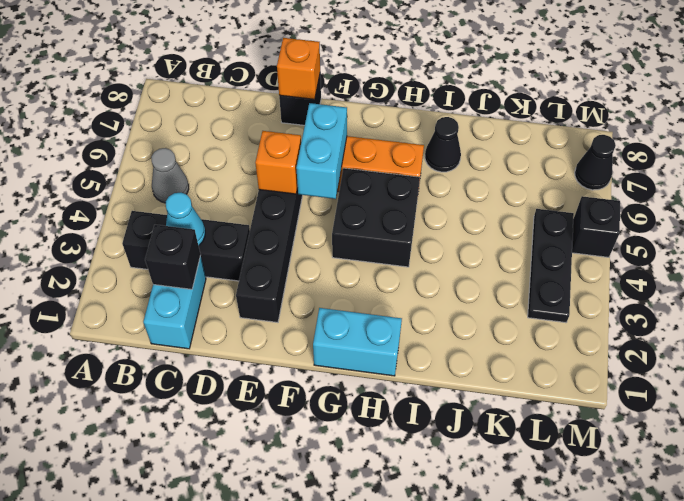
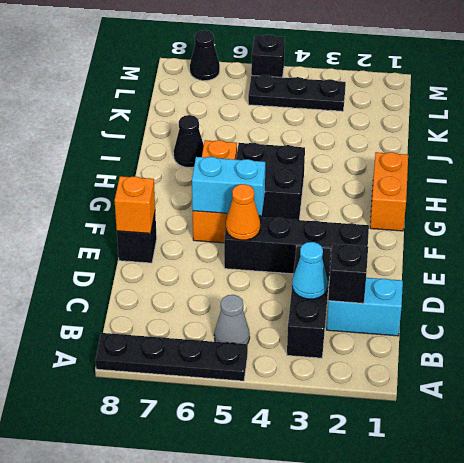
none -> black 1x4 plate [95,333,248,381]
orange 1x1 brick [255,131,301,194] -> orange 1x1 cone [226,184,260,240]
cyan 1x2 brick [313,308,402,376] -> orange 1x2 brick [370,152,408,231]

